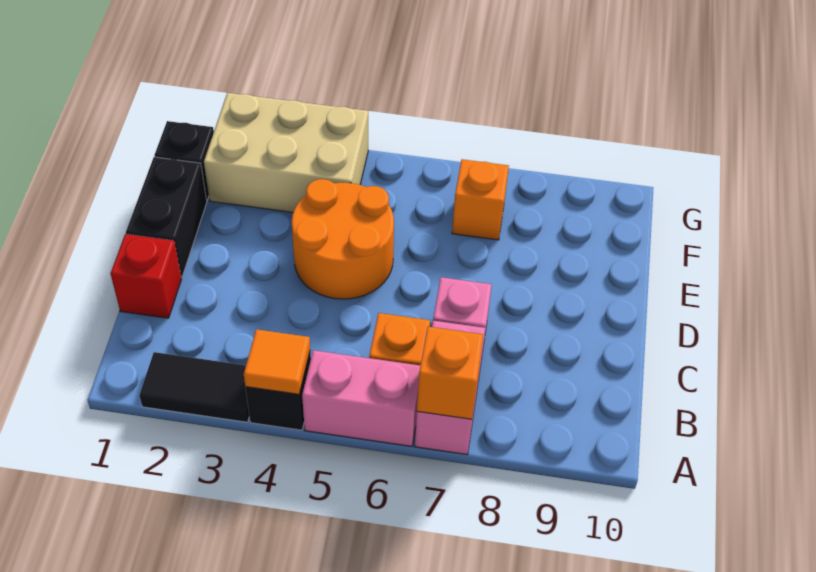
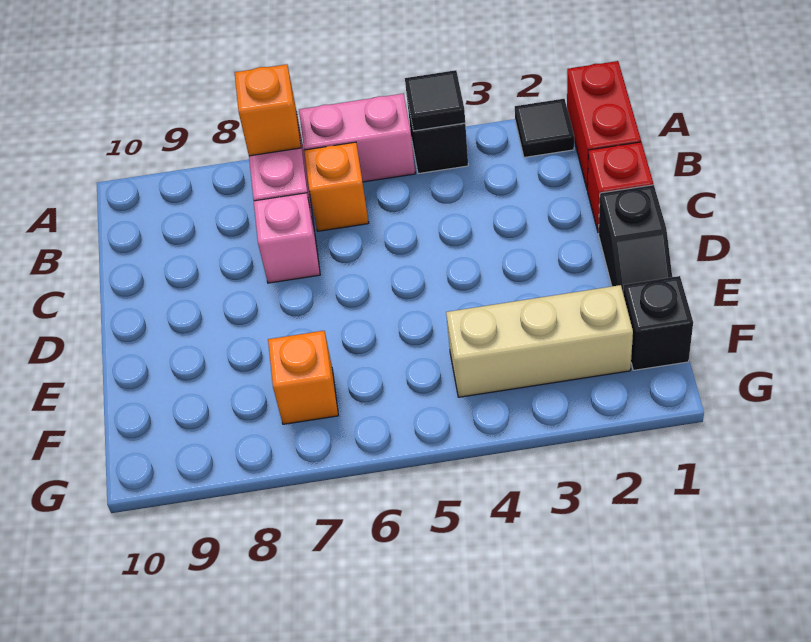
none -> red 1x2 brick [567,61,641,190]
black 1x2 tile [139,352,249,422] -> black 1x1 tile [515,99,574,157]
orange 1x1 tile [244,329,310,394] -> black 1x1 tile [405,70,465,131]
black 1x2 brick [126,157,207,277] -> black 1x2 slope [599,185,672,291]
orange 2x2 round brick [292,179,394,299] -> none
tan 2x3 brick [204,93,368,212] -> tan 1x3 brick [446,285,633,397]

